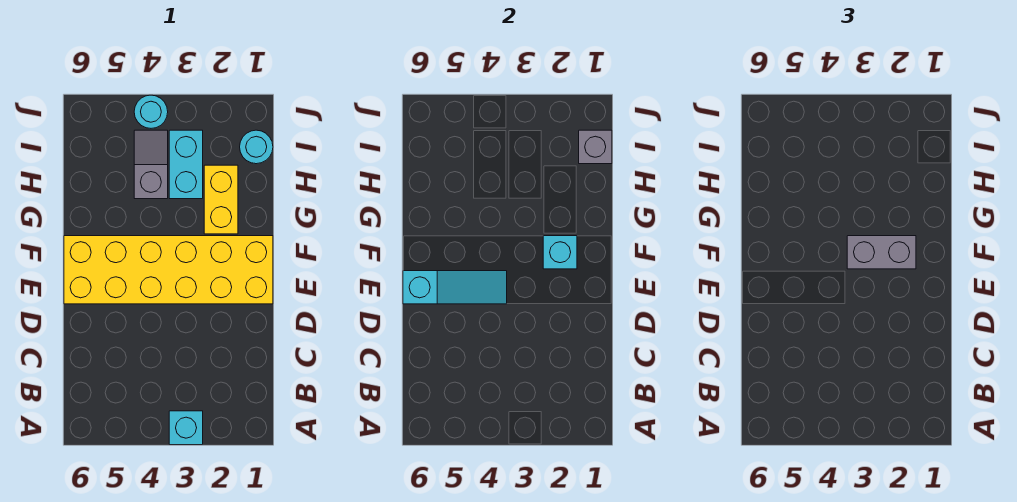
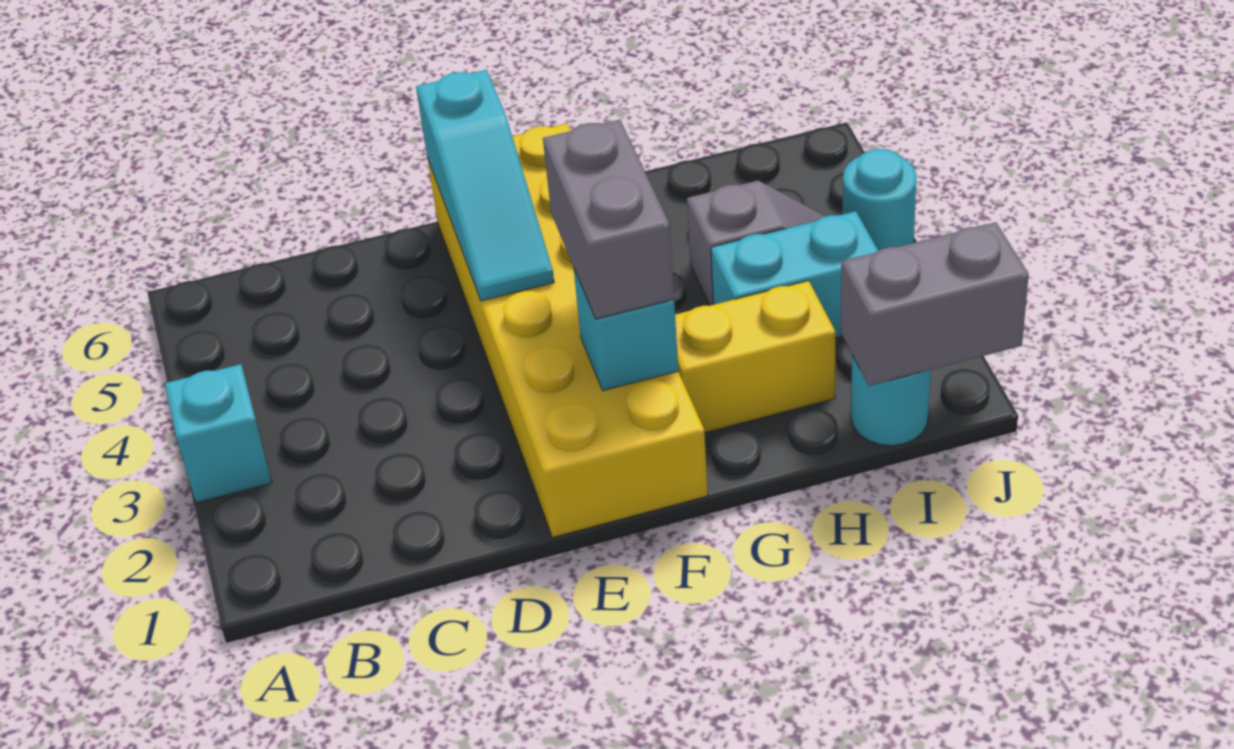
grey 1x1 brick [579,130,612,164] -> grey 1x2 brick [841,222,1029,386]

